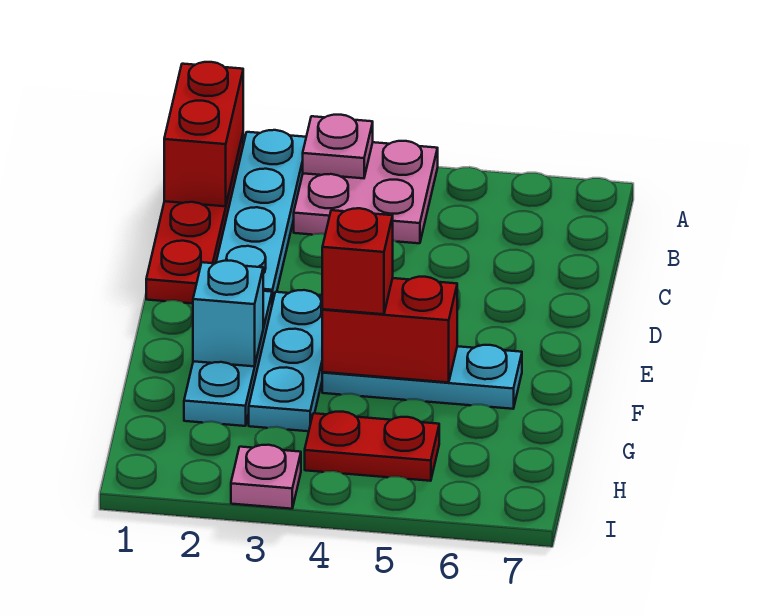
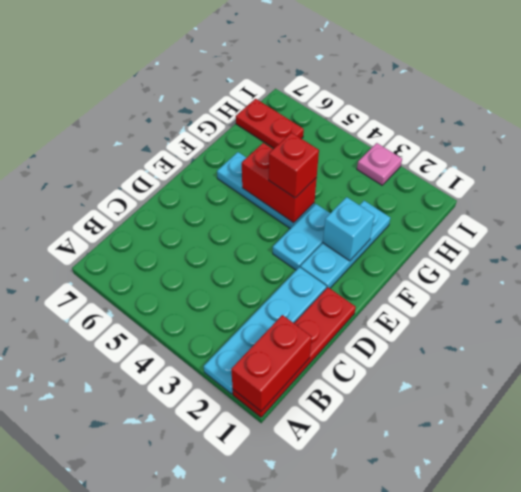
pink 2x2 plate [294,141,438,243] -> none
pink 1x1 plate [303,115,373,178] -> none
cyan 1x3 plate [249,290,323,431] -> cyan 1x2 plate [273,204,330,270]
red 1x2 plate [305,412,439,481] -> red 1x2 plate moved to [236,99,304,148]

